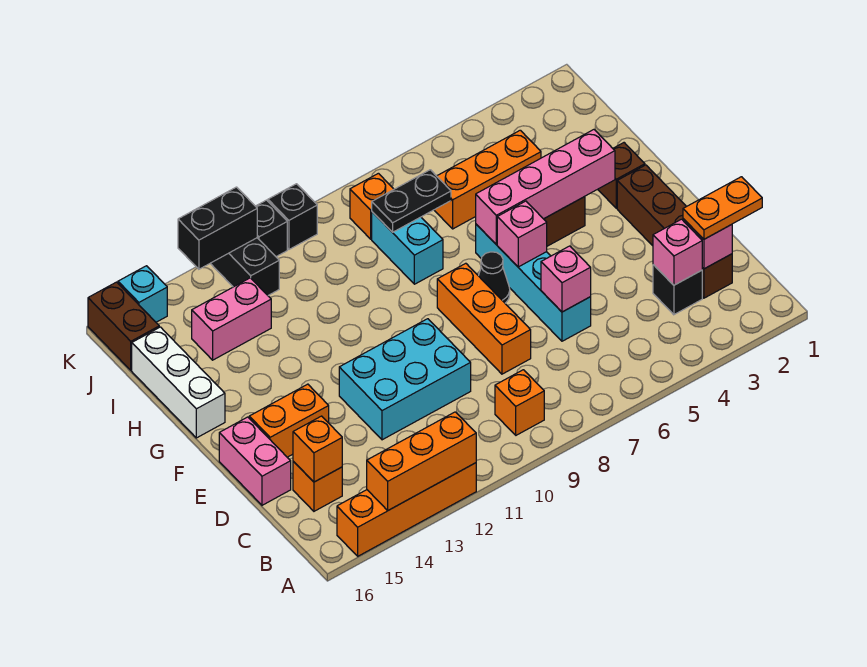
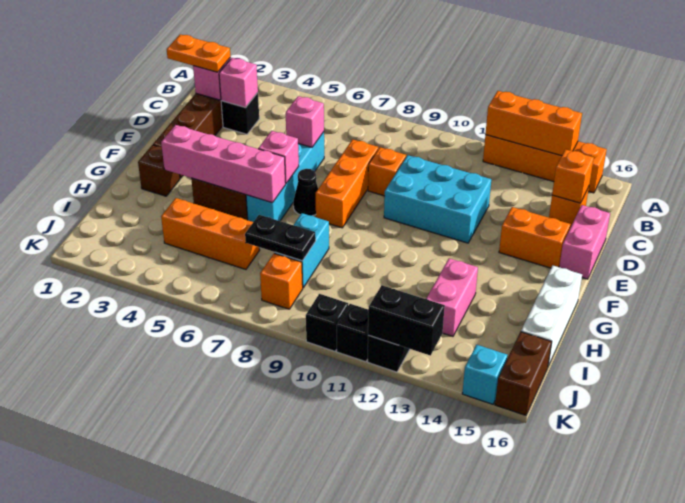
orange 1x1 brick [495,370,544,435] -> orange 1x1 brick moved to [368,147,406,196]
pink 1x2 brick [192,278,271,360] -> pink 1x2 brick turned to [426,258,478,336]

